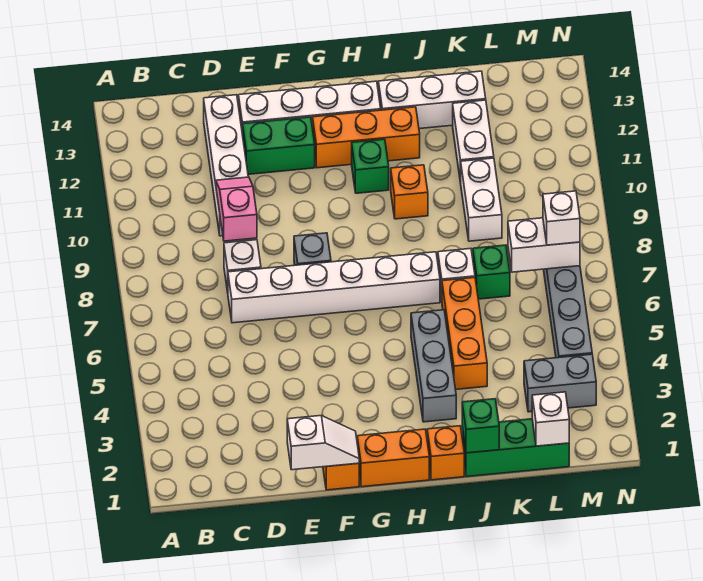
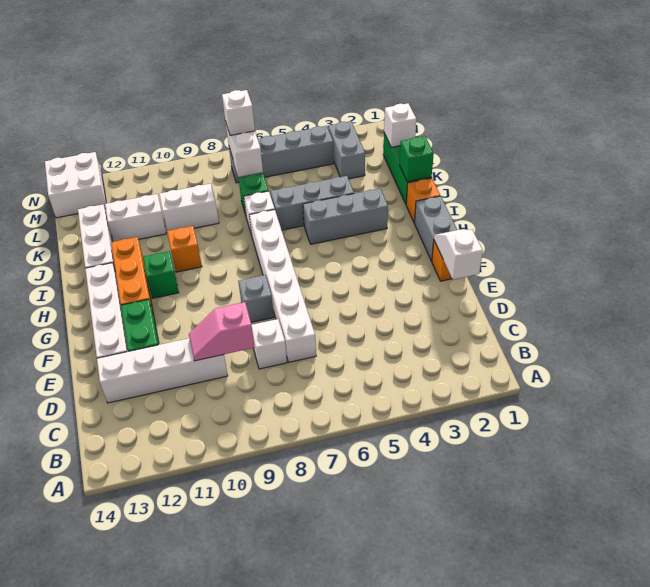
orange 1x2 brick [357,429,429,487] -> grey 1x2 brick [415,196,457,261]
orange 1x3 brick [442,278,487,389] -> grey 1x3 brick [270,176,354,230]
none -> white 2x2 brick [45,152,106,218]

